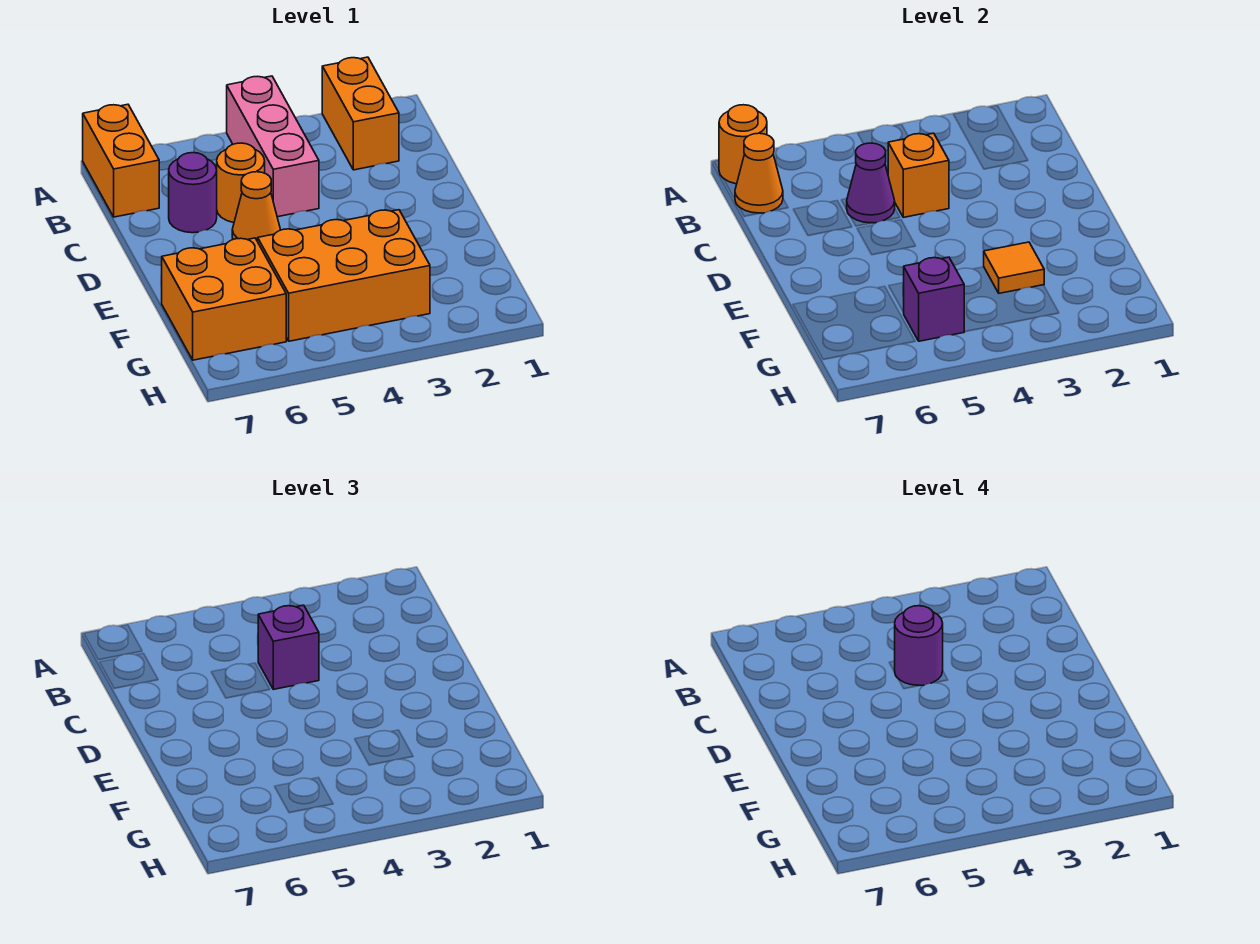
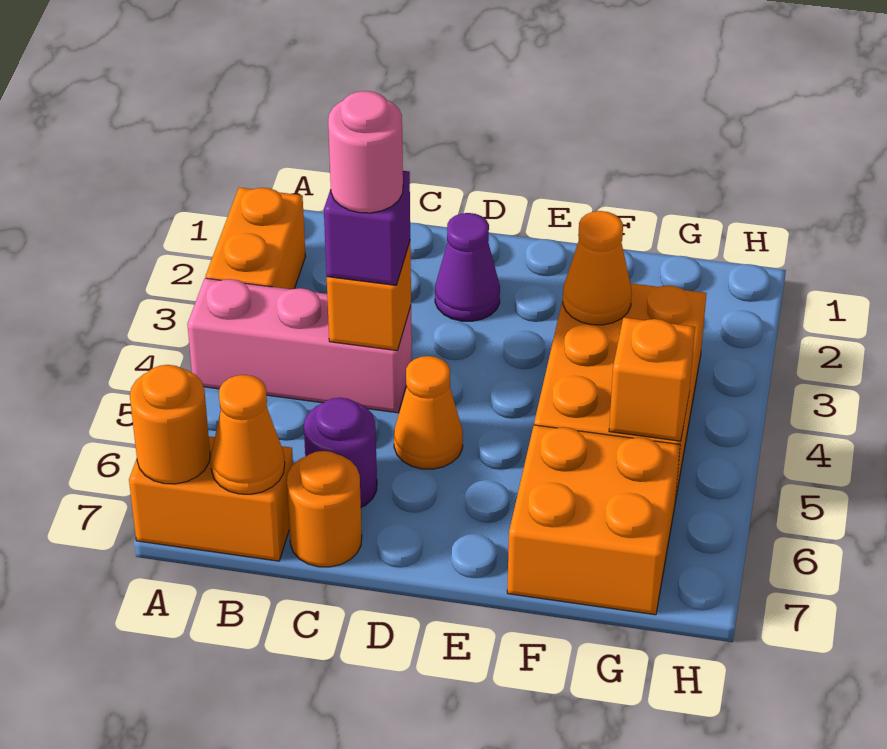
orange 1x2 brick [322,57,399,170] -> orange 1x2 brick turned to [205,188,306,289]
purple 1x1 round brick [894,606,943,686] -> pink 1x1 round brick [328,91,403,213]
orange 1x1 round brick [217,143,265,223] -> orange 1x1 round brick moved to [287,451,362,567]
purple 1x1 cone [847,143,895,223] -> purple 1x1 cone moved to [435,213,500,321]
orange 1x1 tile [984,242,1044,293] -> orange 1x1 cone [563,211,632,325]
purple 1x1 brick [904,257,964,341] -> orange 1x1 brick [609,318,695,441]

